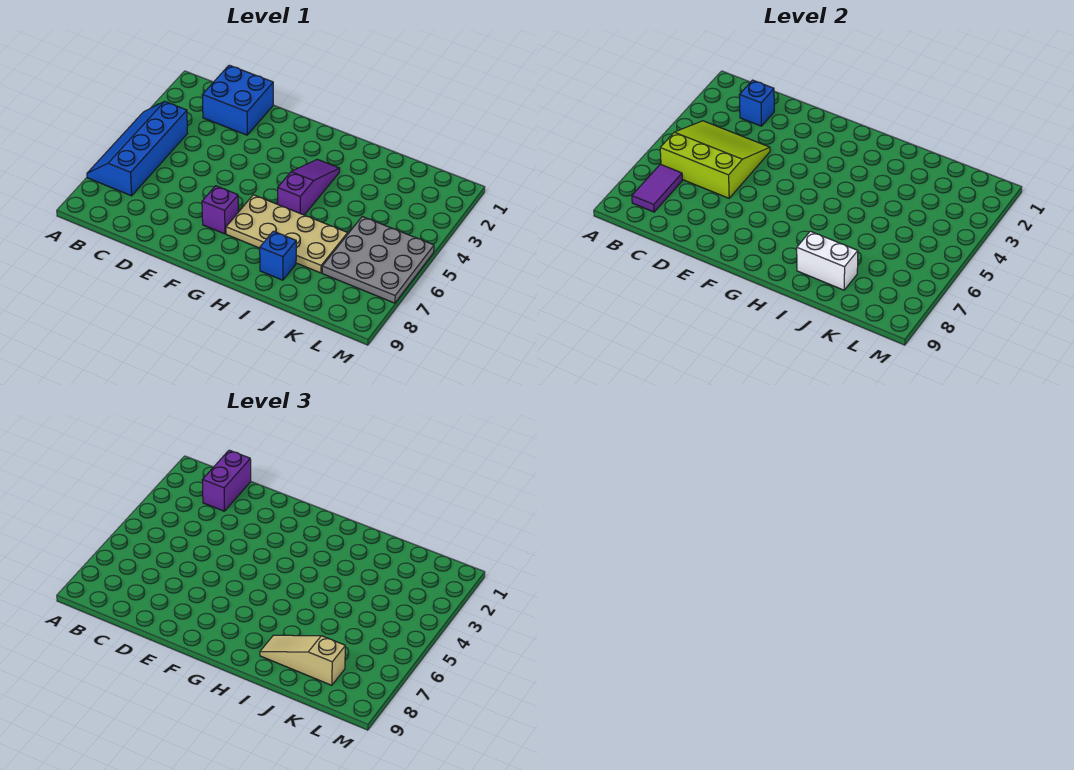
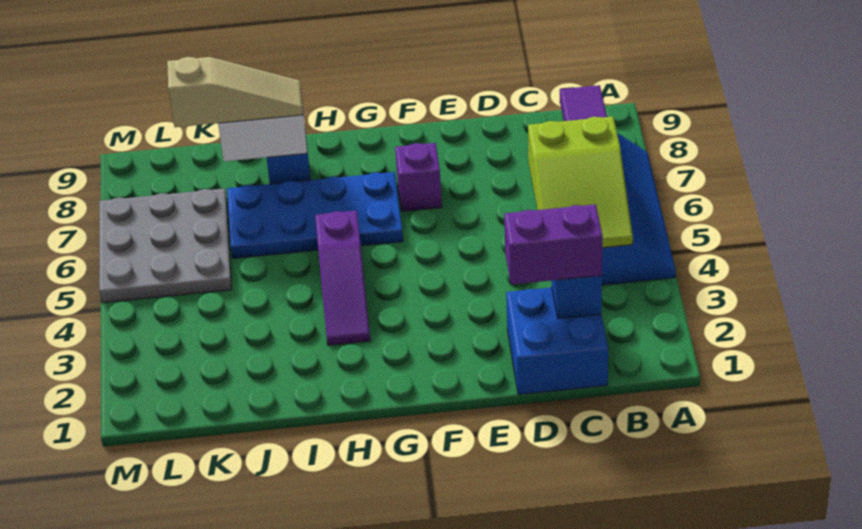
lime 3x3 slope [660,121,770,198] -> lime 2x3 slope [528,116,633,248]
purple 1x2 brick [202,450,251,511] -> purple 1x2 brick turned to [504,204,603,284]
tan 2x4 plate [226,195,348,273] -> blue 2x4 plate [227,172,403,259]

